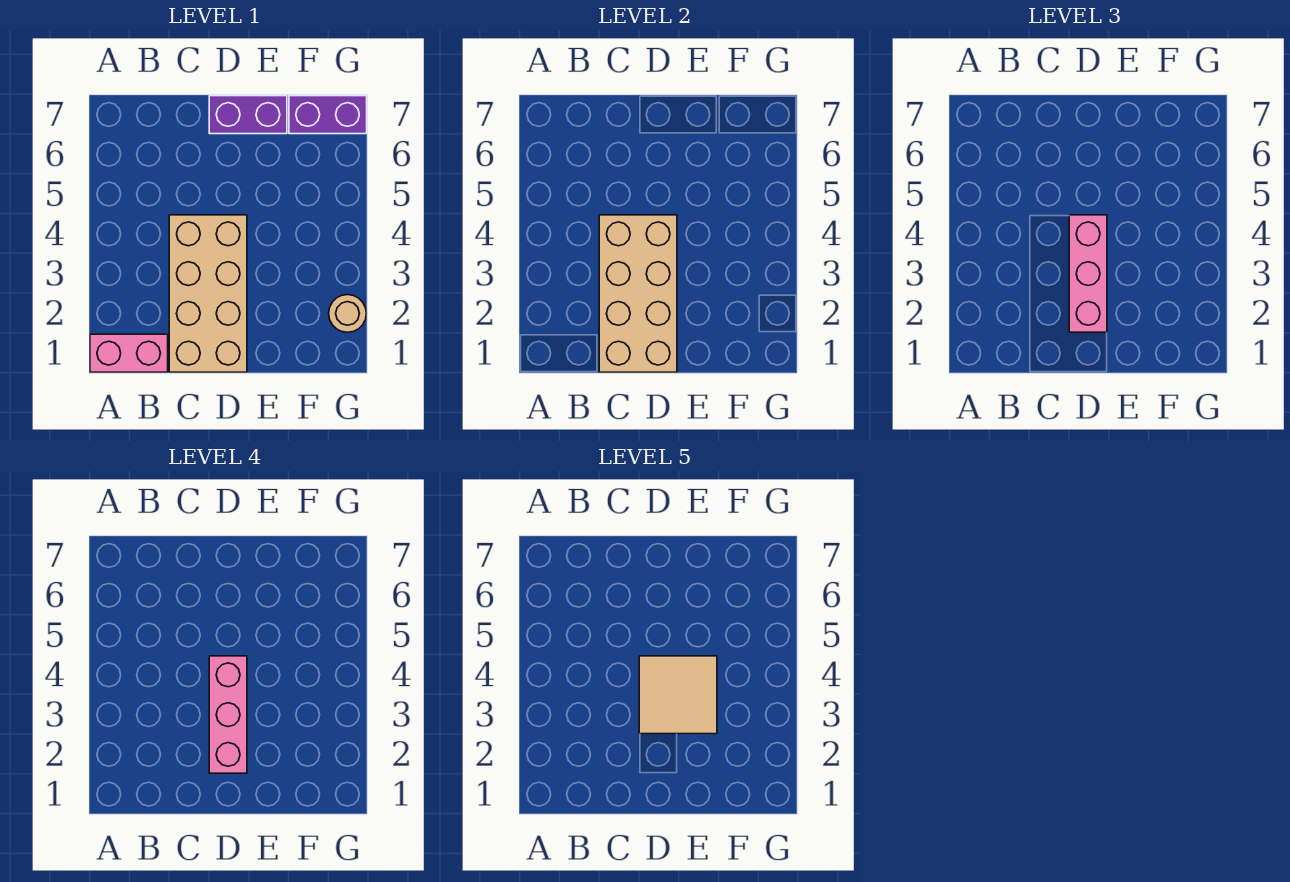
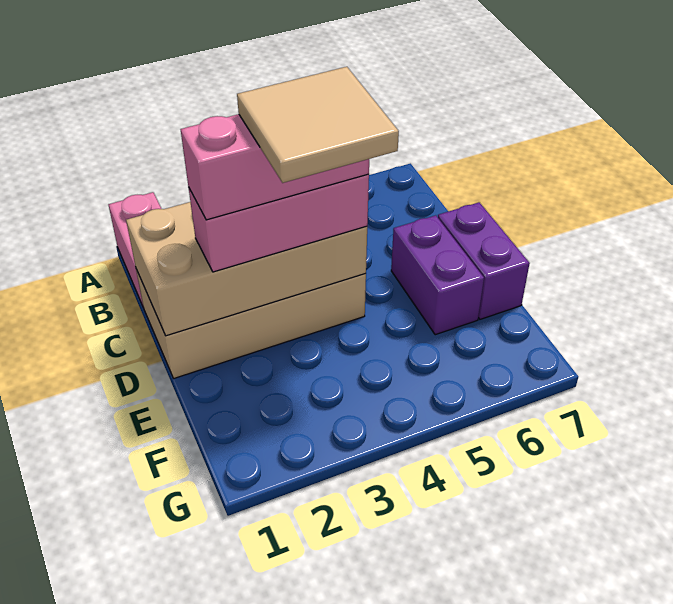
purple 1x2 brick [289,96,367,134] -> purple 1x2 brick moved to [391,215,484,335]
tan 1x1 round brick [329,295,366,332] -> none

